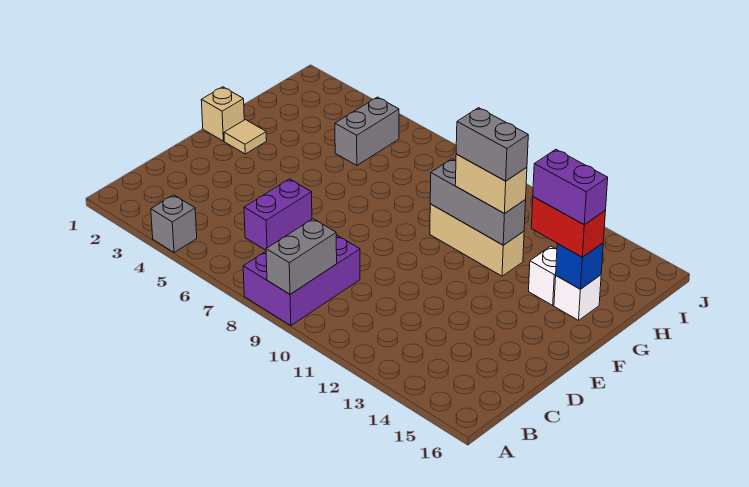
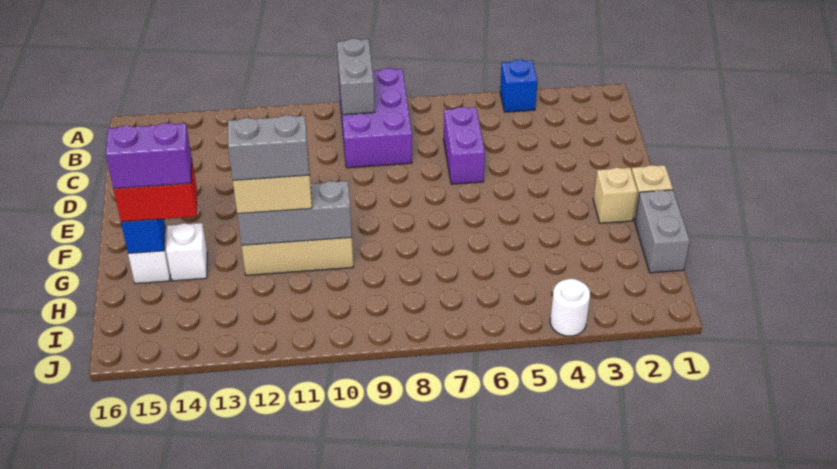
grey 1x1 brick [151,195,197,253] -> blue 1x1 brick [500,60,537,112]
tan 1x1 tile [224,120,267,154] -> tan 1x1 brick [593,168,637,223]
grey 1x2 brick [335,97,399,165] -> grey 1x2 brick moved to [635,190,690,273]
none -> white 1x1 round brick [550,279,590,336]

